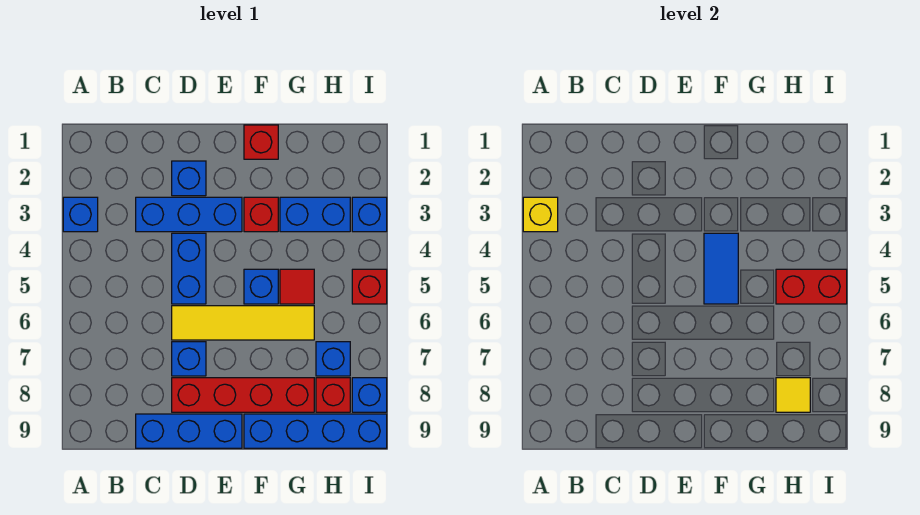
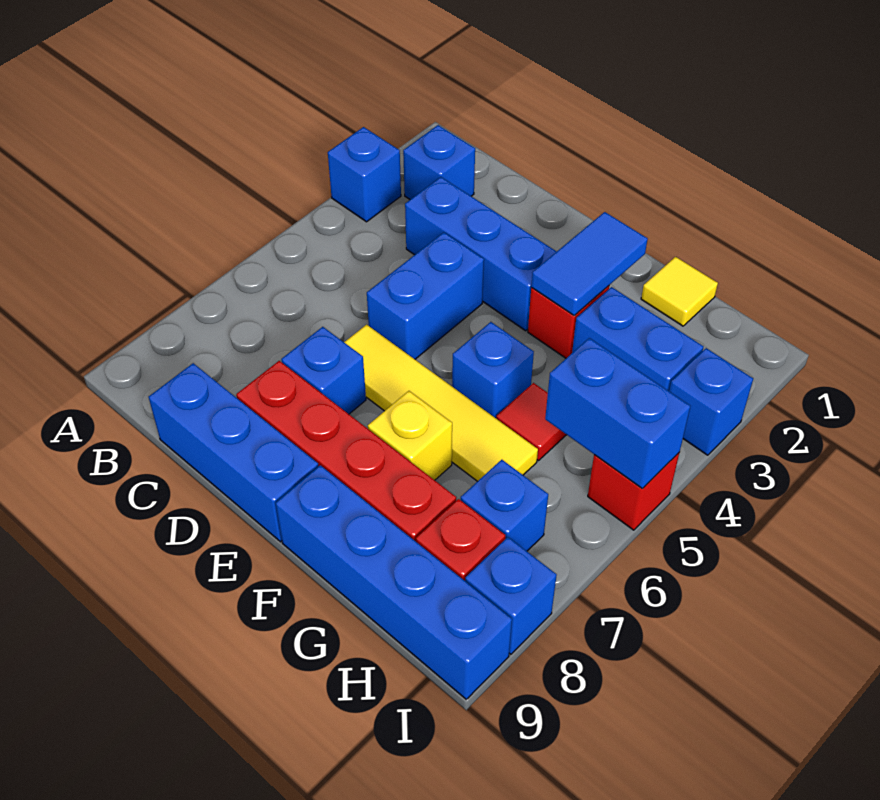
yellow 1x1 brick [523,197,558,232] -> yellow 1x1 brick moved to [368,391,452,480]
blue 1x1 brick [172,161,206,196] -> blue 1x1 brick moved to [403,125,475,200]
red 1x1 brick [244,125,278,159] -> none
blue 1x2 tile [704,233,738,304] -> blue 1x2 tile moved to [531,212,648,316]
red 1x2 brick [776,269,847,304] -> blue 1x2 brick [545,338,690,488]
yellow 1x1 tile [776,378,810,412] -> yellow 1x1 tile moved to [641,257,718,326]

